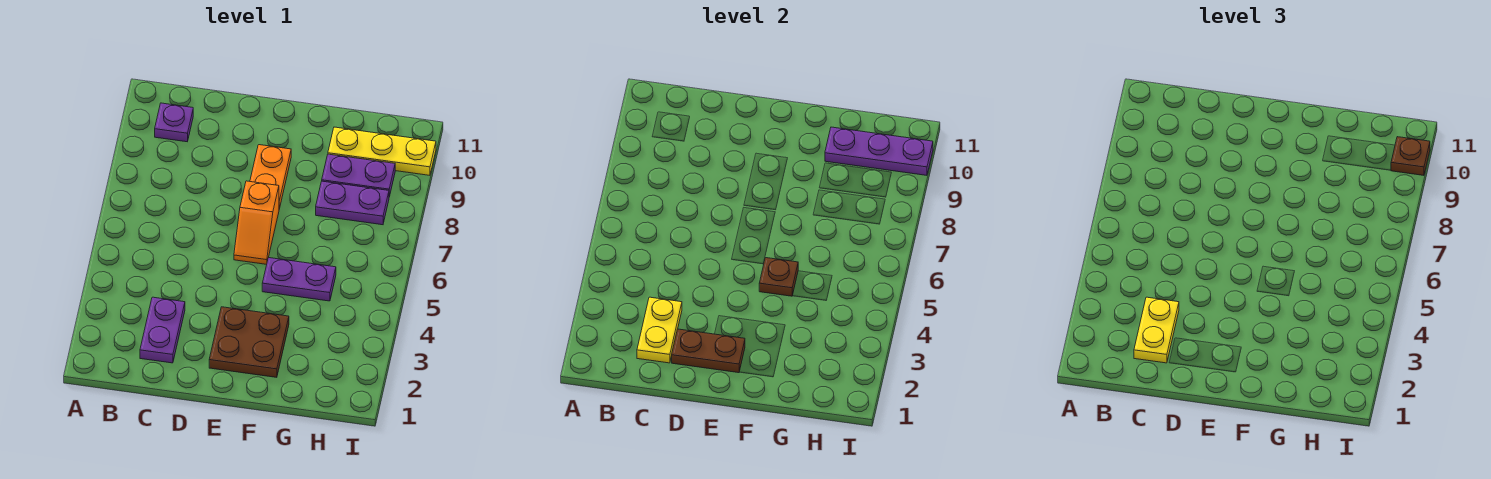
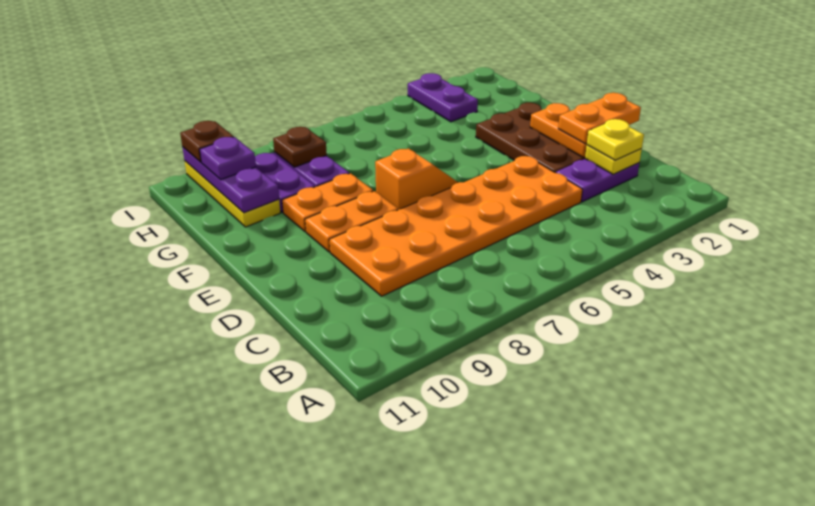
purple 1x1 plate [155,103,193,142] -> purple 1x1 plate moved to [200,137,256,180]
yellow 1x2 plate [637,297,682,363] -> yellow 1x1 plate [585,145,642,174]
yellow 1x2 plate [1134,297,1179,363] -> yellow 1x1 plate [586,119,644,160]
none -> orange 2x6 plate [329,156,583,296]
none -> orange 1x2 plate [558,93,641,144]
brown 1x2 plate [672,329,745,373] -> orange 1x2 plate [530,103,587,158]
brown 2x2 plate [209,307,289,377] -> brown 2x3 plate [476,103,585,173]
purple 1x2 plate [262,258,336,301] -> purple 1x2 plate moved to [408,73,478,122]
brown 1x1 plate [759,258,798,296] -> brown 1x1 plate moved to [273,127,327,167]
none -> orange 1x2 plate [282,173,373,232]

